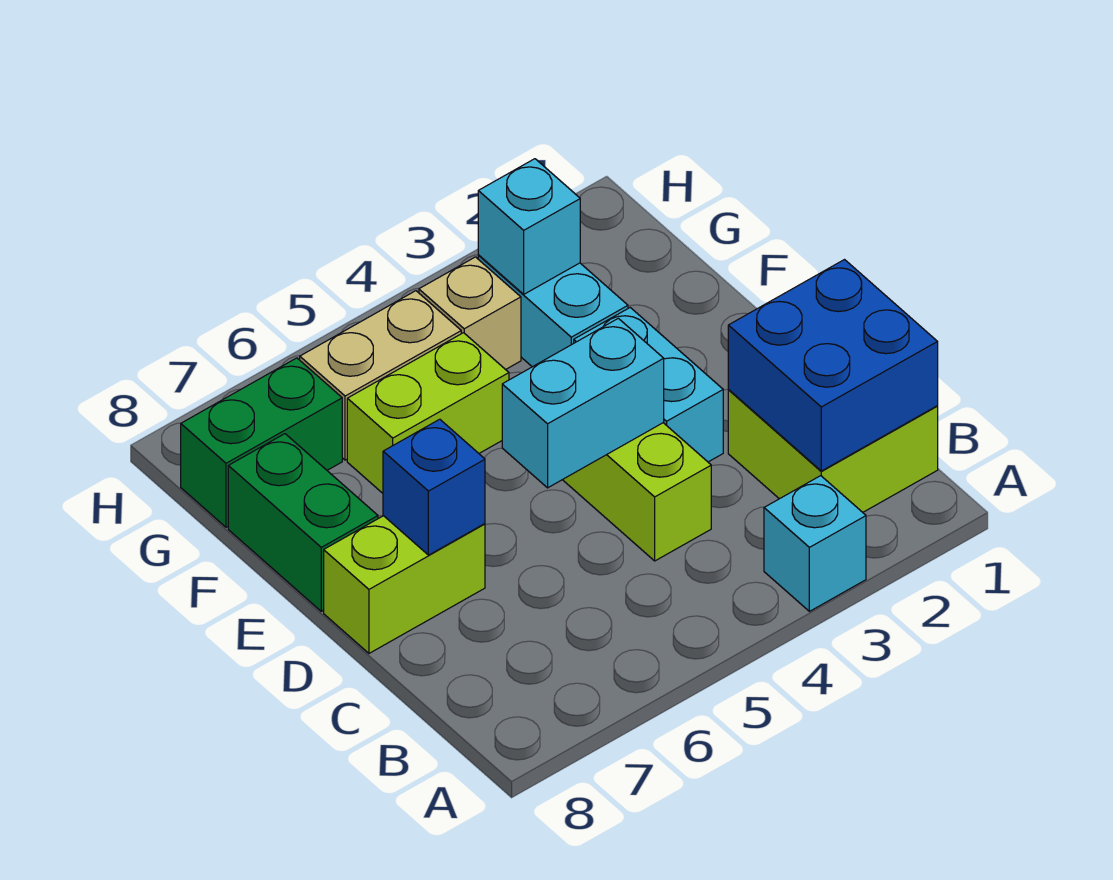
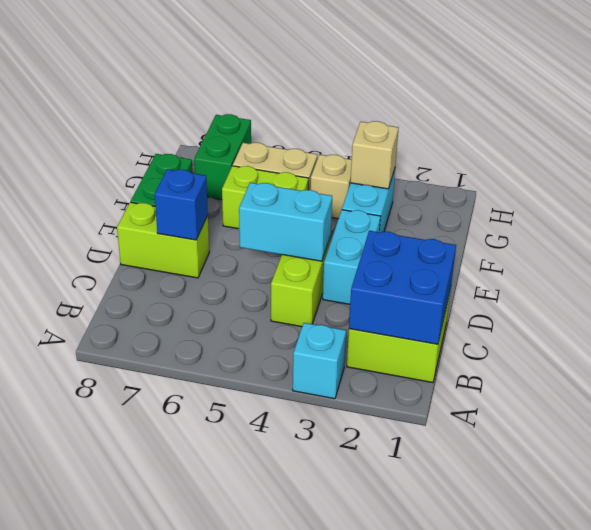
cyan 1x1 brick [478,159,580,294] -> tan 1x1 brick [350,121,398,189]
green 1x2 brick [181,358,342,527] -> green 1x2 brick turned to [194,114,251,200]

